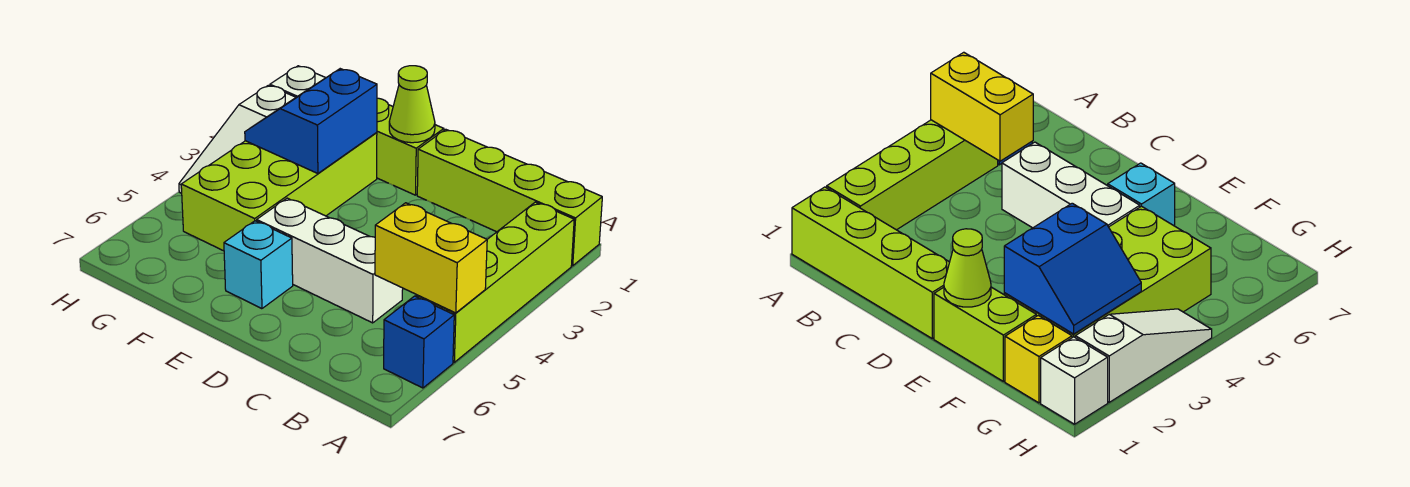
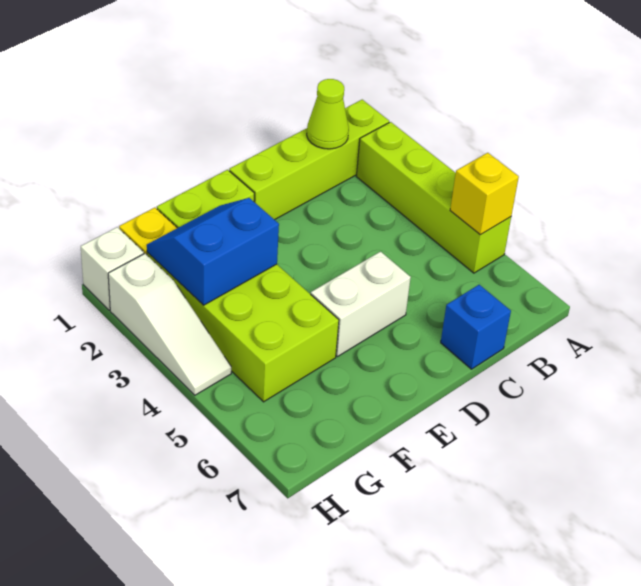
yellow 1x2 brick [375,203,487,313] -> yellow 1x1 brick [450,153,519,235]
blue 1x1 brick [384,296,454,388] -> blue 1x1 brick moved to [441,285,511,369]
white 1x3 brick [257,198,403,323] -> white 1x2 brick [311,252,411,357]
lime 1x1 cone [389,66,435,143] -> lime 1x1 cone moved to [307,79,349,149]
cyan 1x1 brick [224,221,293,309] -> none
blue 2x2 slope [245,69,377,174] -> blue 2x2 slope turned to [147,198,279,305]

